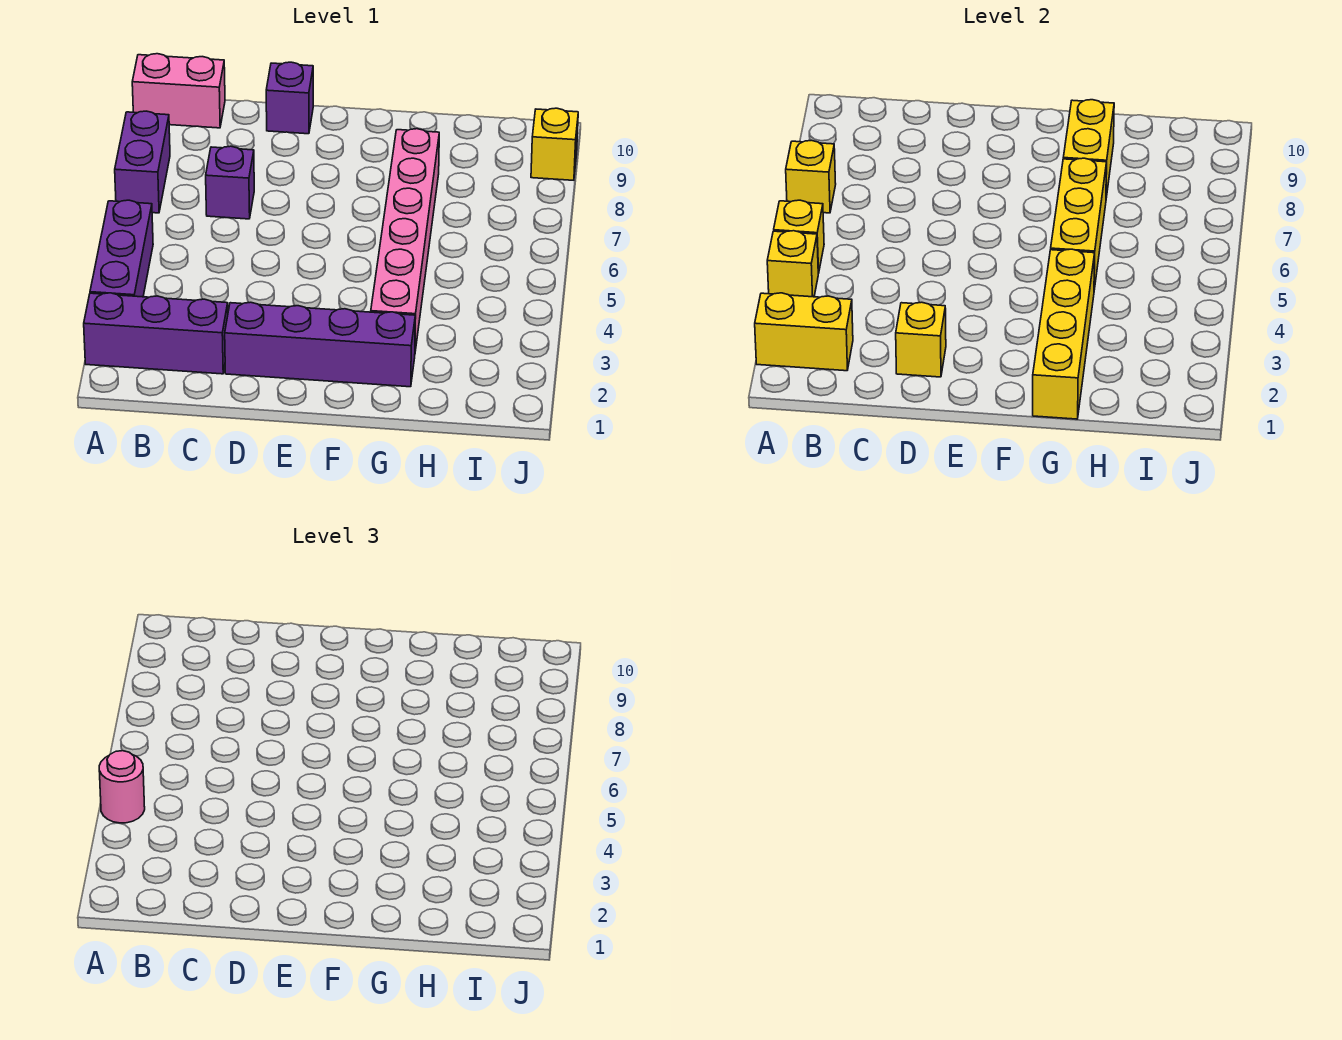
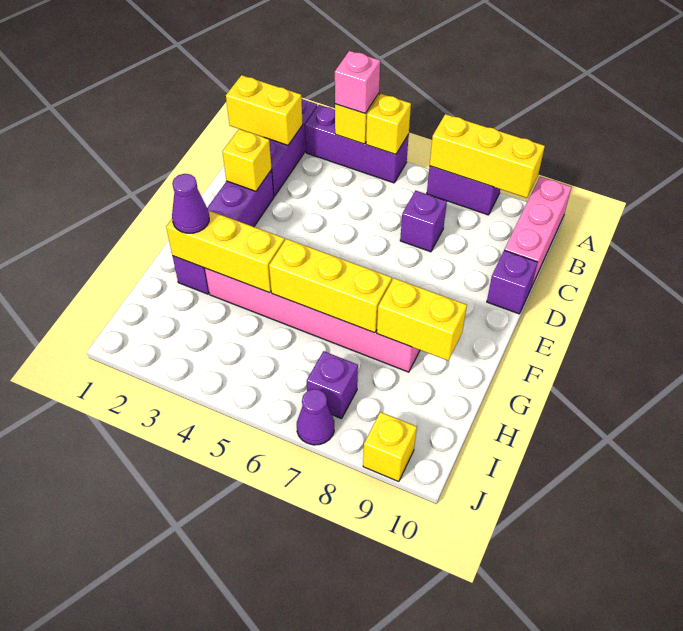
yellow 1x2 brick [755,293,853,371] -> yellow 1x2 brick turned to [226,75,303,145]
pink 1x1 round brick [99,751,145,823] -> pink 1x1 brick [335,51,380,113]
yellow 1x1 brick [786,140,836,213] -> yellow 1x3 brick [430,114,545,198]
pink 1x2 brick [132,54,225,128] -> pink 1x3 brick [505,177,572,285]
yellow 1x4 brick [1033,249,1095,419] -> yellow 1x3 brick [166,210,285,293]
none -> purple 1x1 cone [172,174,209,233]
none -> purple 1x1 brick [307,351,358,419]
none -> purple 1x1 cone [297,389,334,445]

